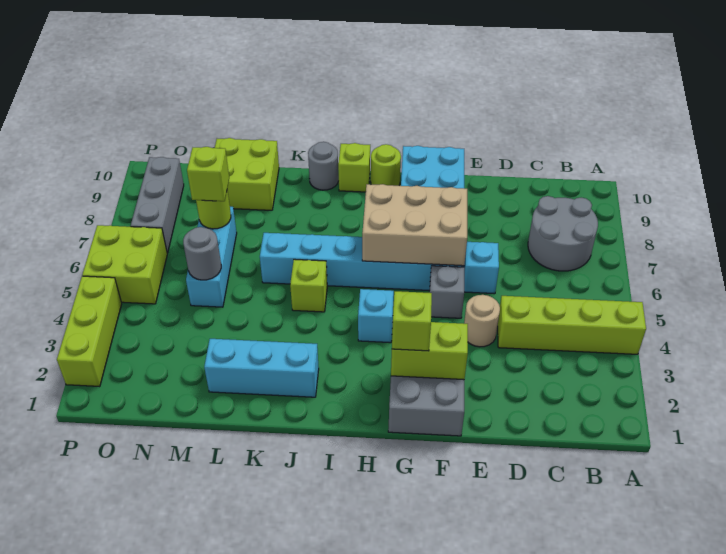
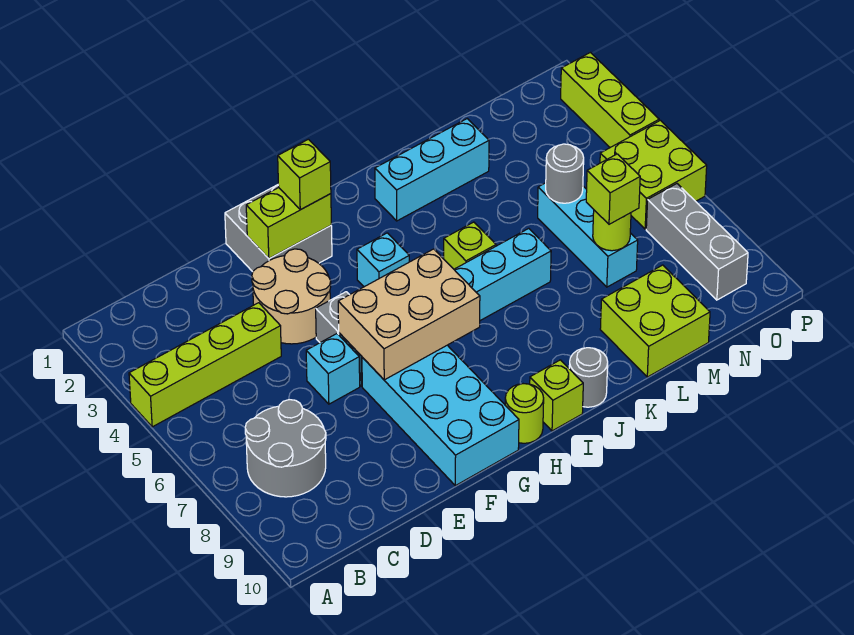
tan 1x1 round brick [464,295,500,347] -> tan 2x2 round brick [252,249,331,344]

